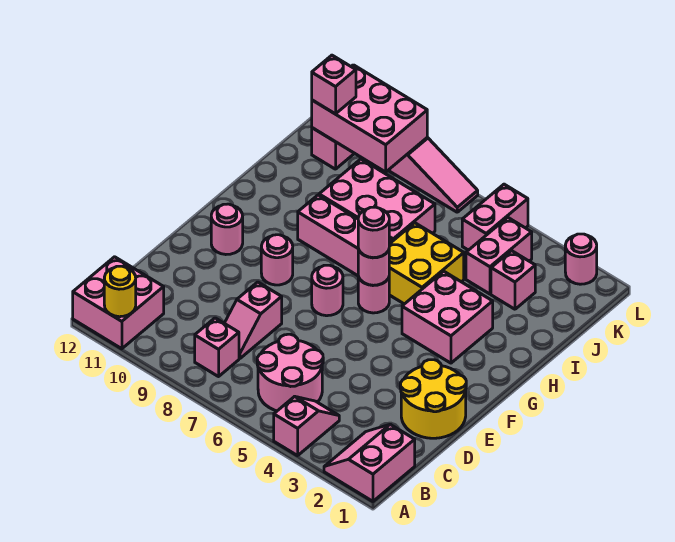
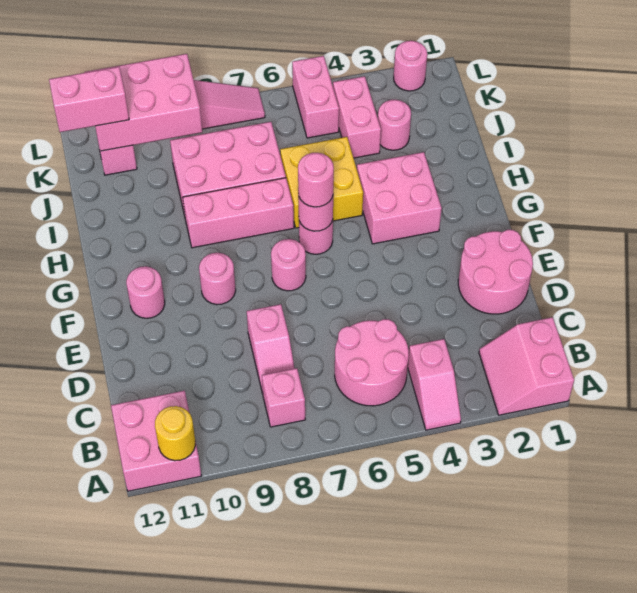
pink 1x2 slope [274,396,339,456] -> pink 1x2 slope turned to [408,339,461,430]
yellow 2x2 round brick [400,360,466,438] -> pink 2x2 round brick [458,230,533,314]
pink 1x1 brick [491,251,535,309] -> pink 1x1 round brick [378,100,411,150]
pink 1x1 brick [312,55,356,114] -> pink 1x2 brick [49,67,129,132]

